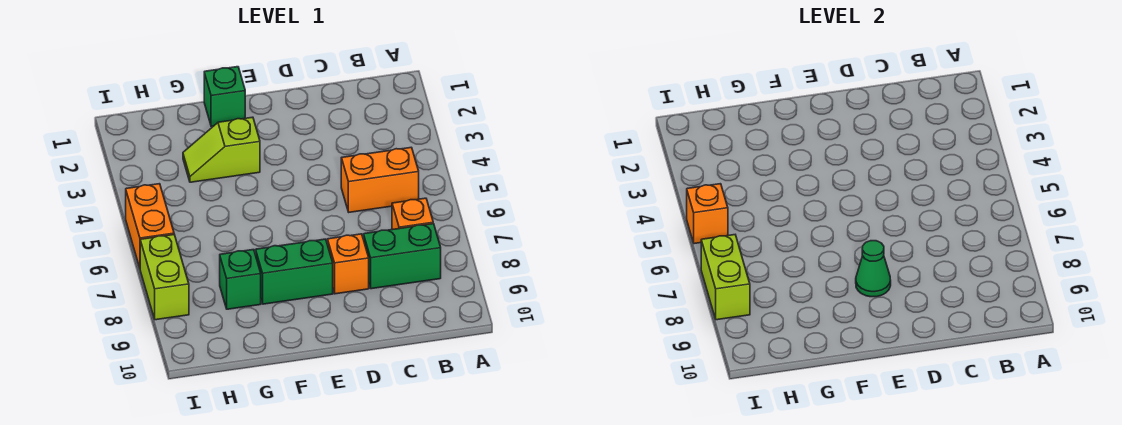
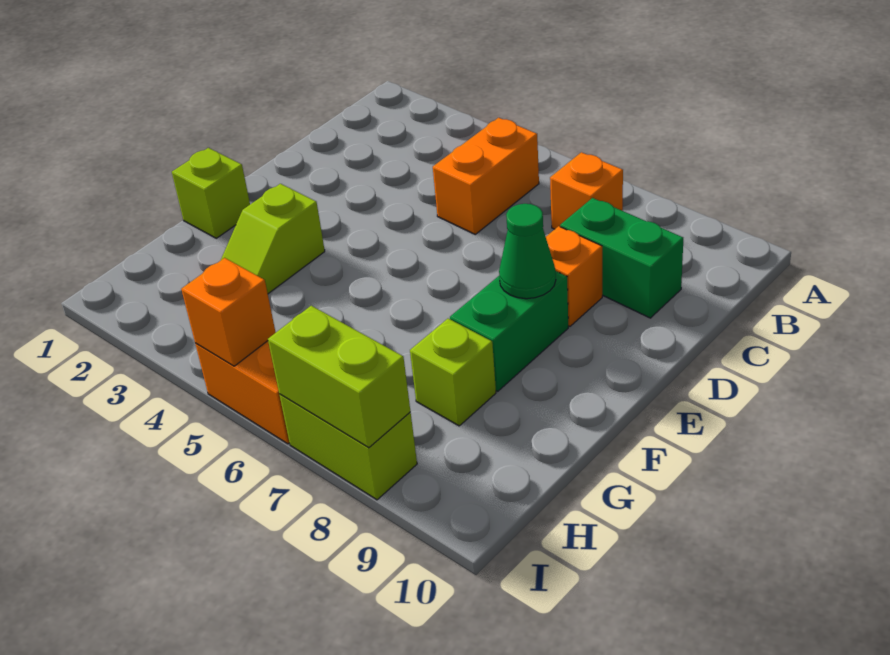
green 1x2 brick [364,224,441,289] -> green 1x2 brick turned to [560,198,683,318]
green 1x1 brick [204,67,245,126] -> lime 1x1 brick [172,148,250,238]
green 1x1 brick [220,250,261,309] -> lime 1x1 brick [410,319,496,426]

